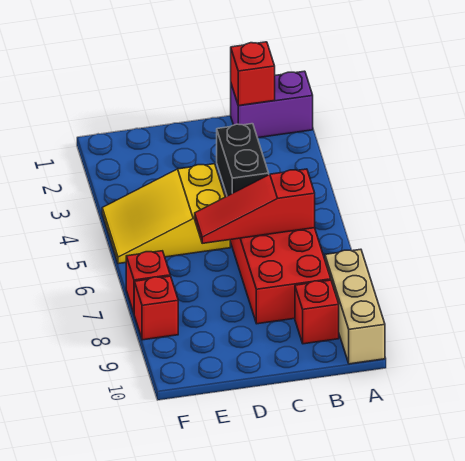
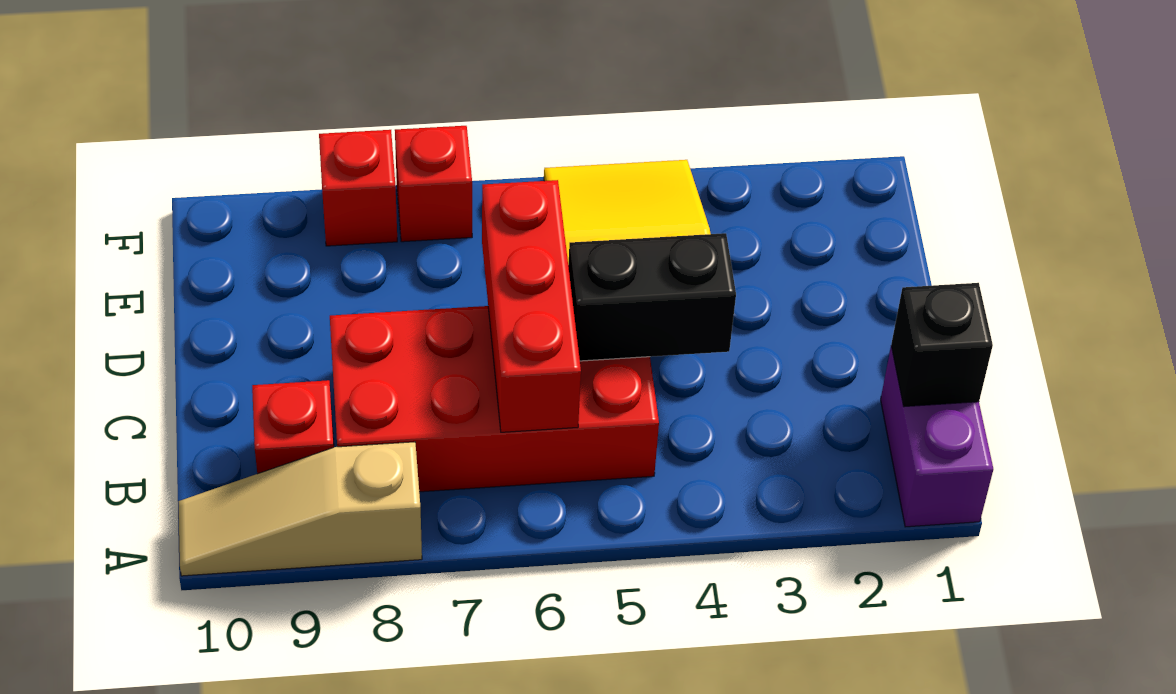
tan 1x3 brick [325,249,385,364] -> tan 1x3 slope [179,442,422,576]
red 1x1 brick [231,42,275,106] -> black 1x1 brick [891,283,993,407]
red 1x3 slope [195,169,315,243] -> red 1x3 brick [482,180,581,432]

